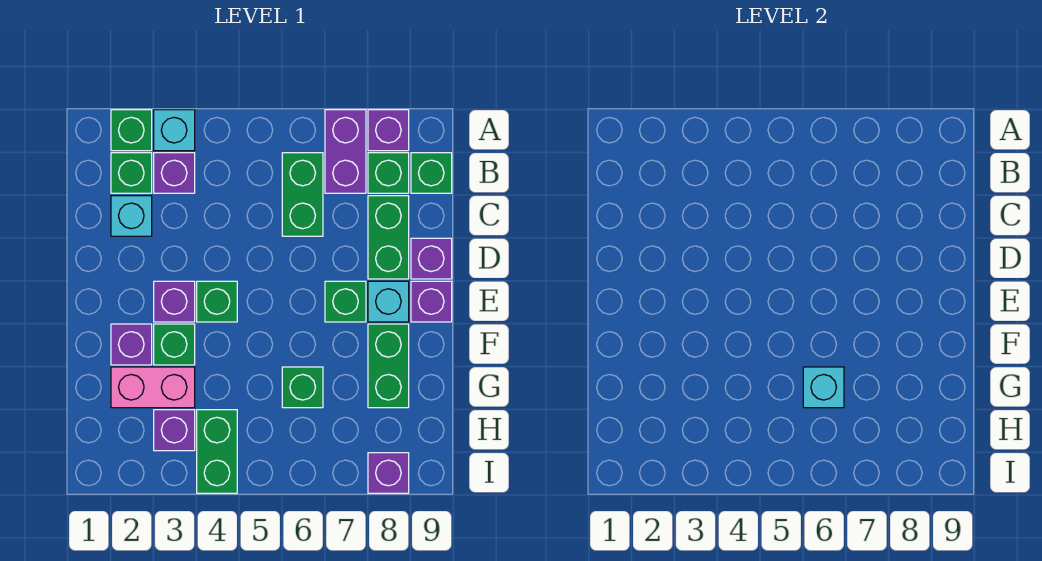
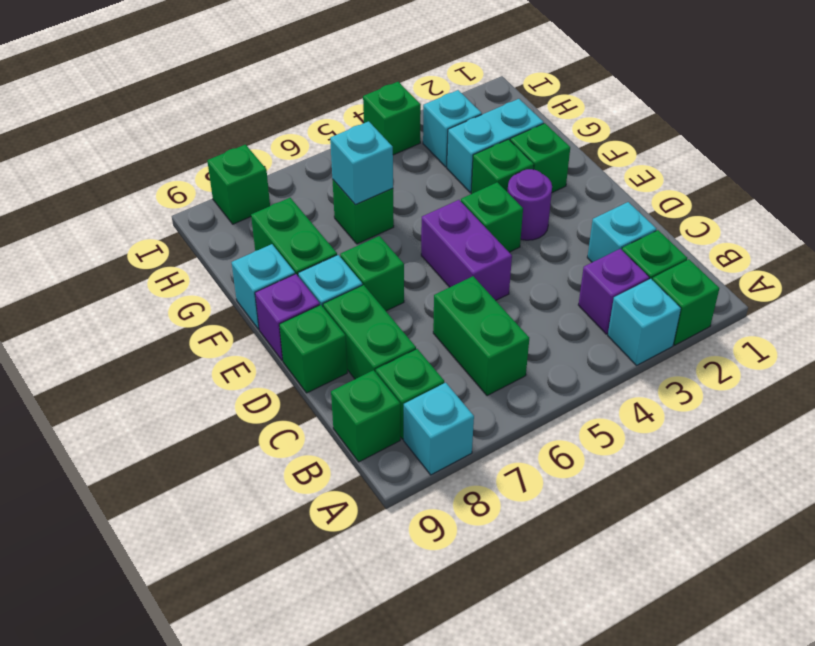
purple 1x2 brick [325,110,366,193] -> purple 1x2 brick moved to [421,200,512,301]
purple 1x1 brick [368,110,409,151] -> cyan 1x1 brick [404,383,474,475]
purple 1x1 brick [411,238,452,279] -> green 1x1 brick [279,305,347,393]
purple 1x1 brick [154,281,195,322] -> purple 1x1 round brick [508,169,552,240]
purple 1x1 brick [111,324,152,365] -> green 1x1 brick [510,123,570,193]
none -> cyan 1x1 brick [232,244,295,329]
pink 1x2 brick [111,367,195,408] -> cyan 1x2 brick [447,99,544,193]
purple 1x1 brick [154,410,195,451] -> cyan 1x1 brick [423,90,482,167]
green 1x2 brick [197,410,237,493] -> green 1x1 brick [363,82,421,155]
purple 1x1 brick [368,453,409,493] -> green 1x1 brick [207,145,270,224]

